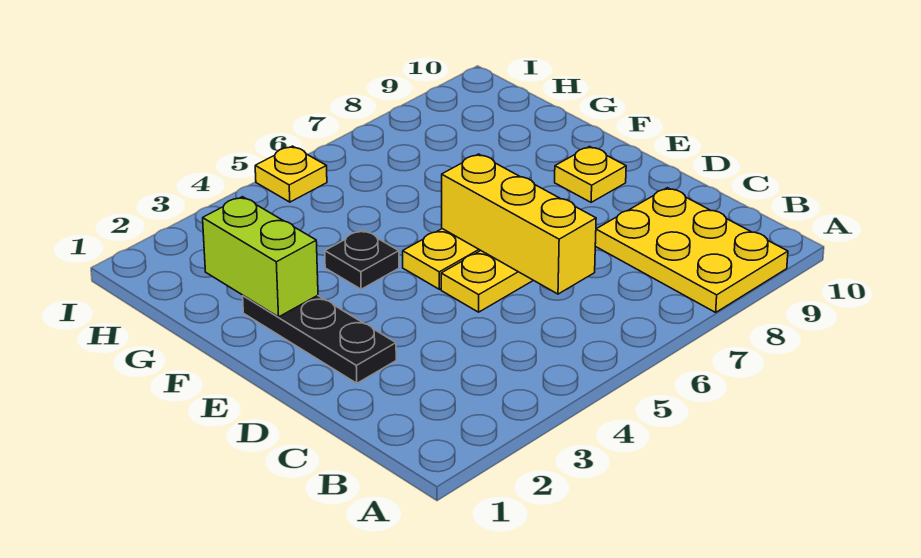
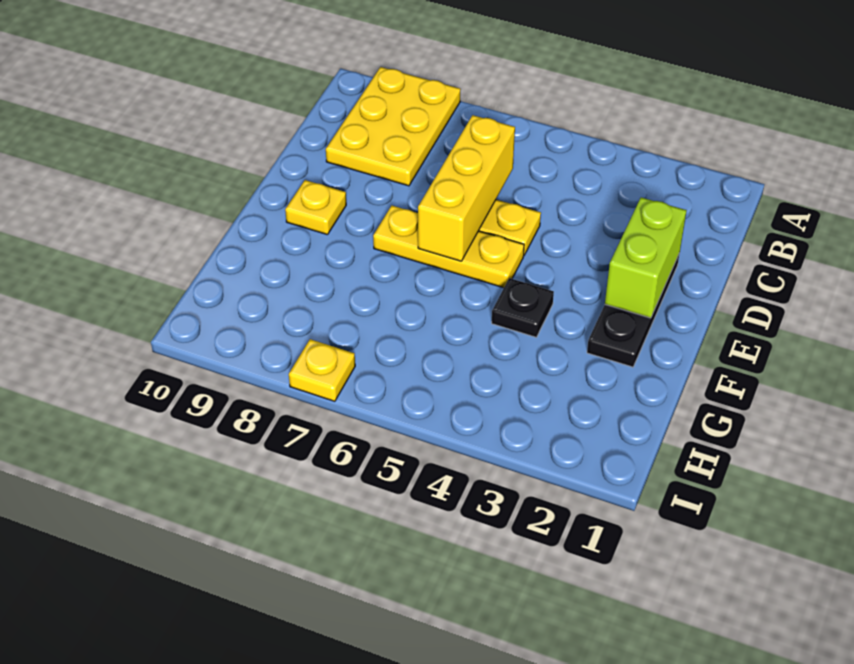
lime 1x2 brick [203,197,318,317] -> lime 1x2 brick moved to [605,197,687,318]
yellow 1x1 plate [255,146,327,202] -> yellow 1x1 plate moved to [289,339,355,401]

